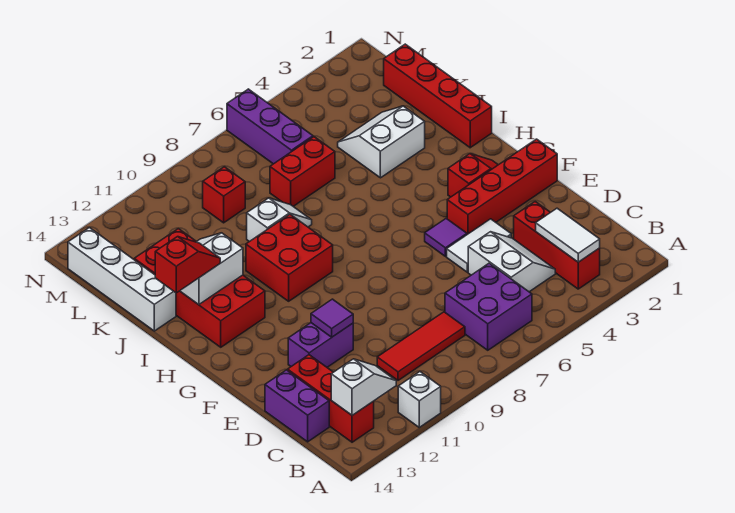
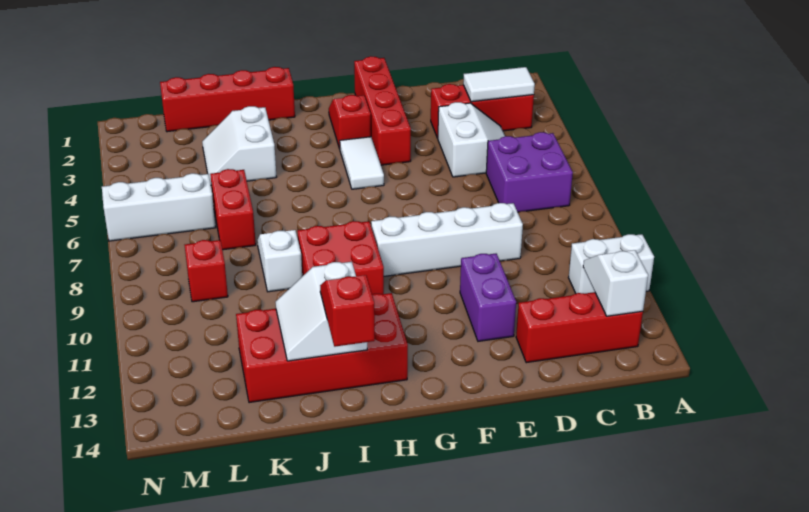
white 1x1 brick [398,372,441,427] -> white 1x2 brick [568,234,654,294]
white 2x2 slope [468,232,555,292] -> white 2x2 slope turned to [438,102,505,177]
red 1x3 tile [377,312,465,380] -> none
purple 1x2 brick [265,370,329,442] -> none
white 1x2 tile [447,219,511,272] -> white 1x2 tile moved to [340,137,384,189]
purple 1x1 tile [311,299,353,337] -> none
purple 1x1 tile [425,219,467,256] -> none
white 1x4 brick [68,228,176,331] -> white 1x4 brick moved to [371,203,523,276]
purple 1x3 brick [227,89,313,164] -> white 1x3 brick [102,173,216,241]

